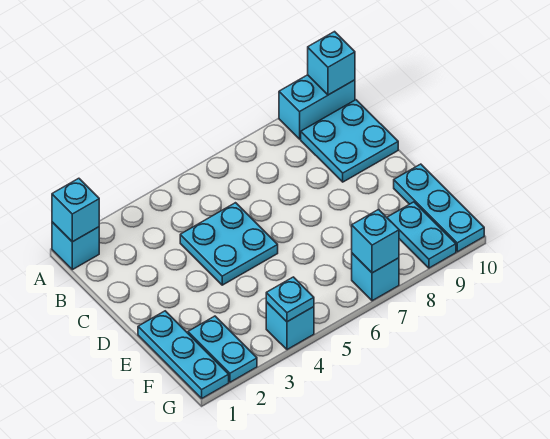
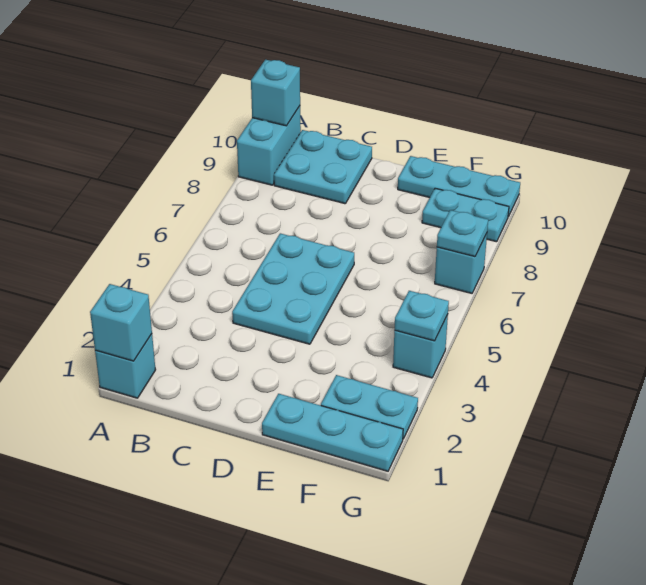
cyan 2x2 plate [180,203,278,285] -> cyan 2x3 plate [232,233,354,344]
cyan 1x1 brick [352,210,399,273] -> cyan 1x1 plate [437,210,488,257]

